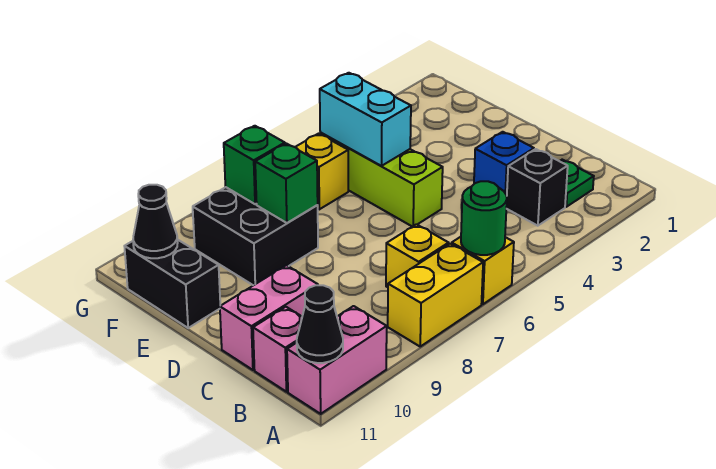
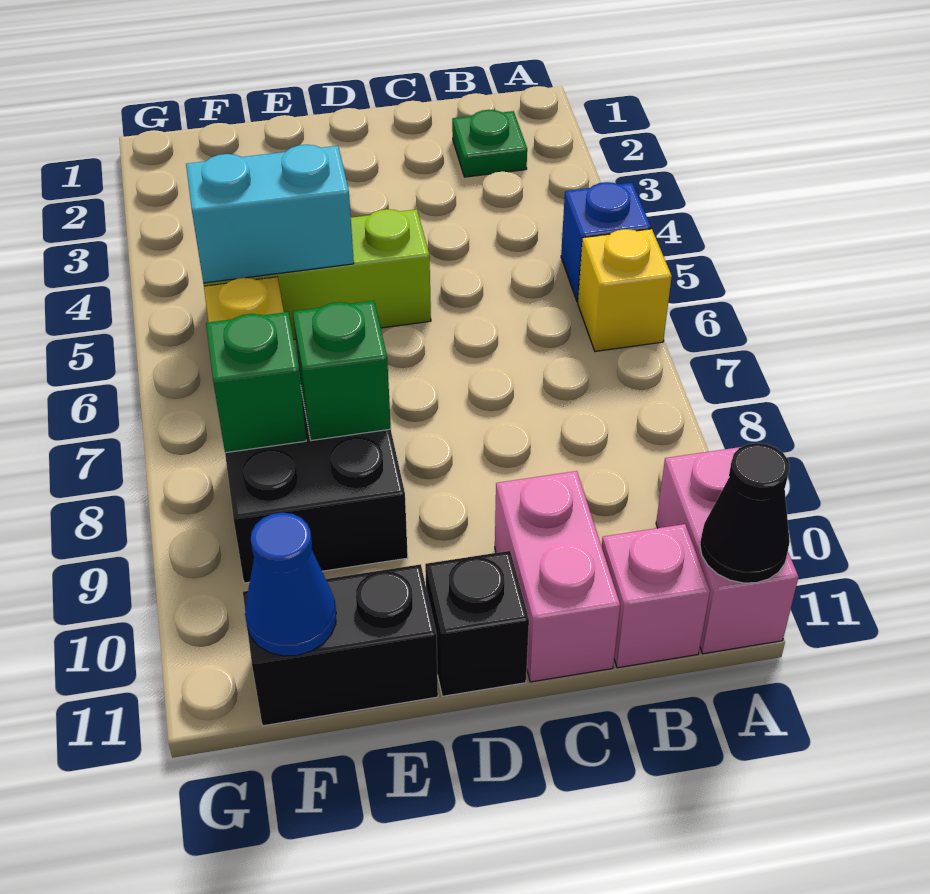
green 1x1 round brick [461,181,507,255] -> none
yellow 1x2 brick [388,244,483,346] -> none
black 1x1 brick [506,149,568,226] -> black 1x1 brick moved to [425,551,529,696]
yellow 1x1 brick [386,224,449,287] -> none
blue 1x1 brick [474,132,534,196] -> blue 1x1 brick moved to [561,182,651,302]
black 1x1 cone [133,185,178,258] -> blue 1x1 cone [245,513,336,656]

